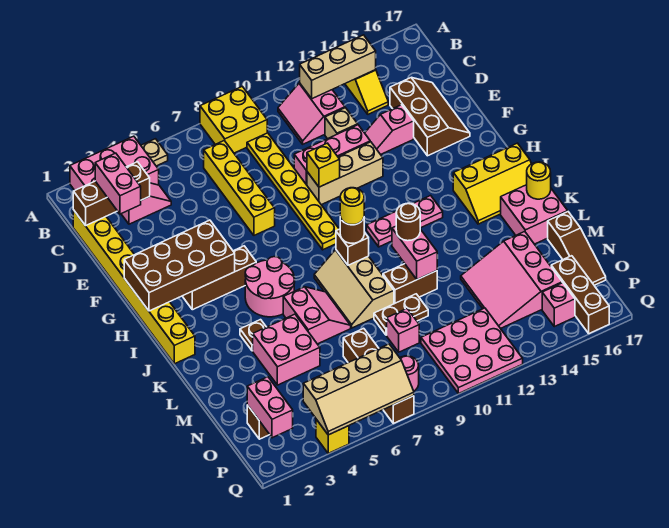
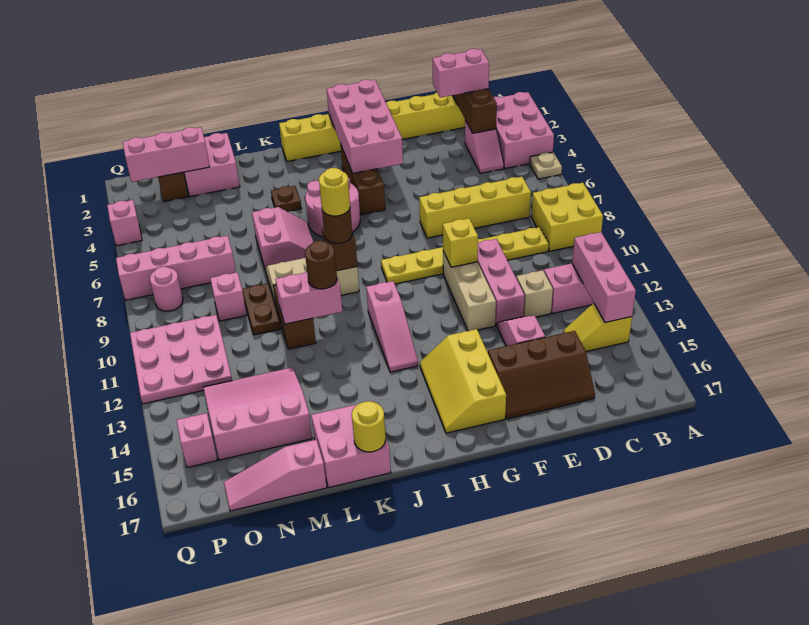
tan 1x3 brick [300,35,376,99] -> pink 1x3 brick [572,232,636,323]
brown 2x4 brick [124,220,235,311] -> pink 2x4 brick [327,80,403,173]
pink 1x3 plate [367,196,443,247] -> pink 1x3 slope [366,281,418,372]
yellow 2x3 slope [453,143,531,224] -> yellow 2x3 slope moved to [420,329,506,433]
pink 2x2 slope [283,287,351,344] -> pink 2x2 slope turned to [252,207,314,268]
pink 2x2 brick [253,314,320,385] -> pink 2x2 brick moved to [183,133,240,197]
brown 1x3 slope [548,212,606,285] -> pink 1x3 slope [224,440,327,511]
brown 1x4 brick [343,328,414,423] -> pink 1x4 brick [116,235,236,300]
pink 1x2 brick [247,377,293,438] -> pink 1x3 brick [123,127,210,182]
brown 1x3 brick [551,256,609,334] -> none
tan 2x4 slope [303,344,414,435] -> none
yellow 1x1 brick [316,419,349,453] -> pink 1x1 brick [107,200,142,246]

